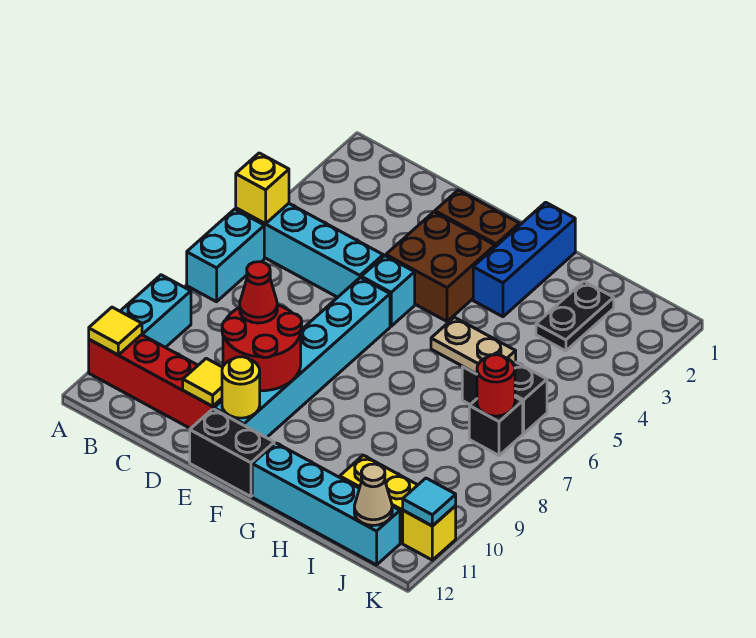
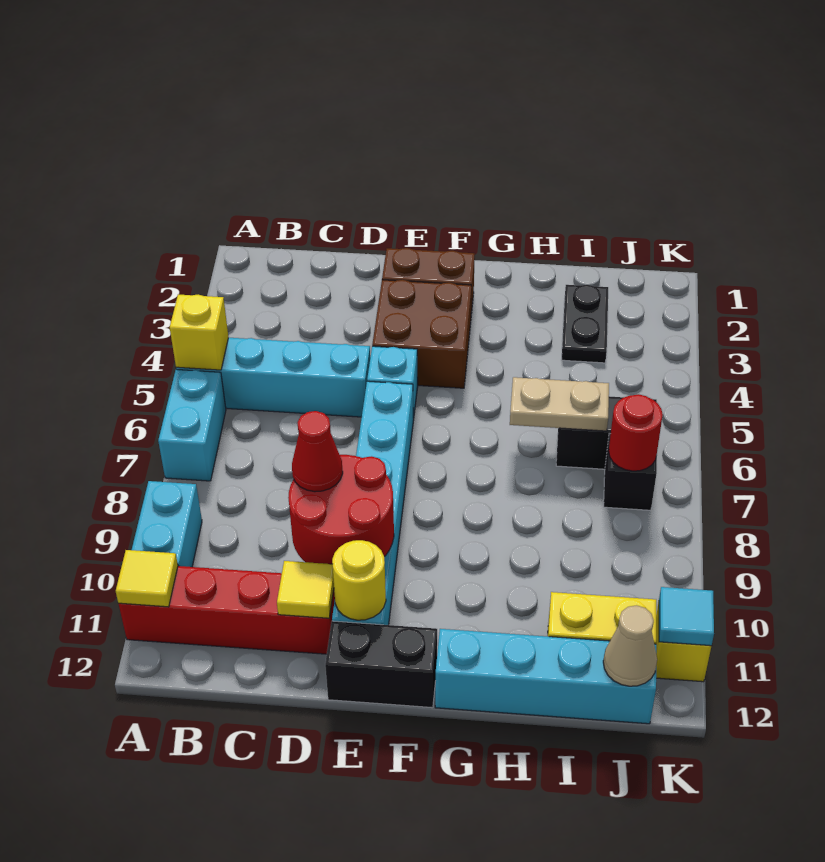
blue 1x3 brick [473,202,575,317] -> none

